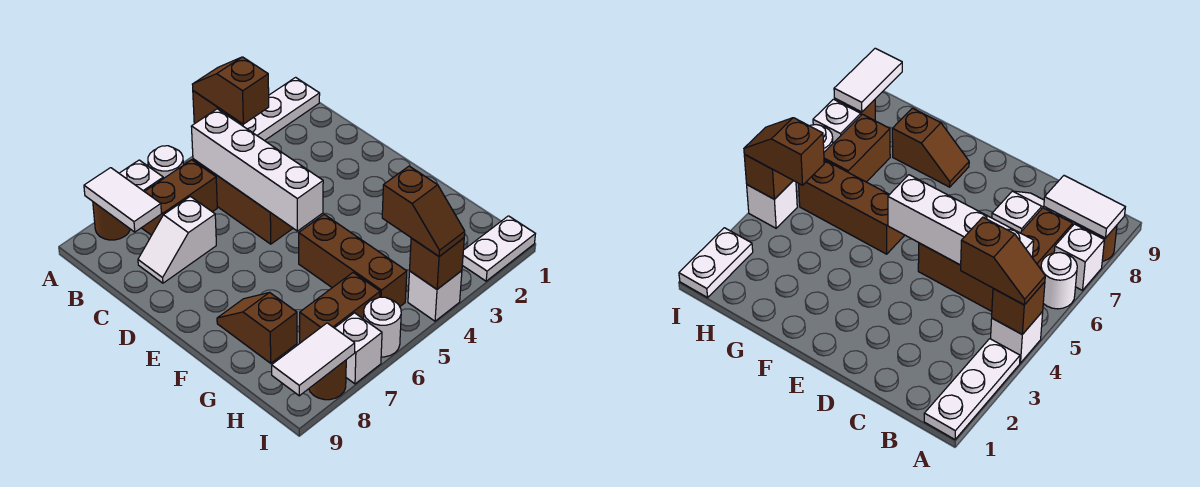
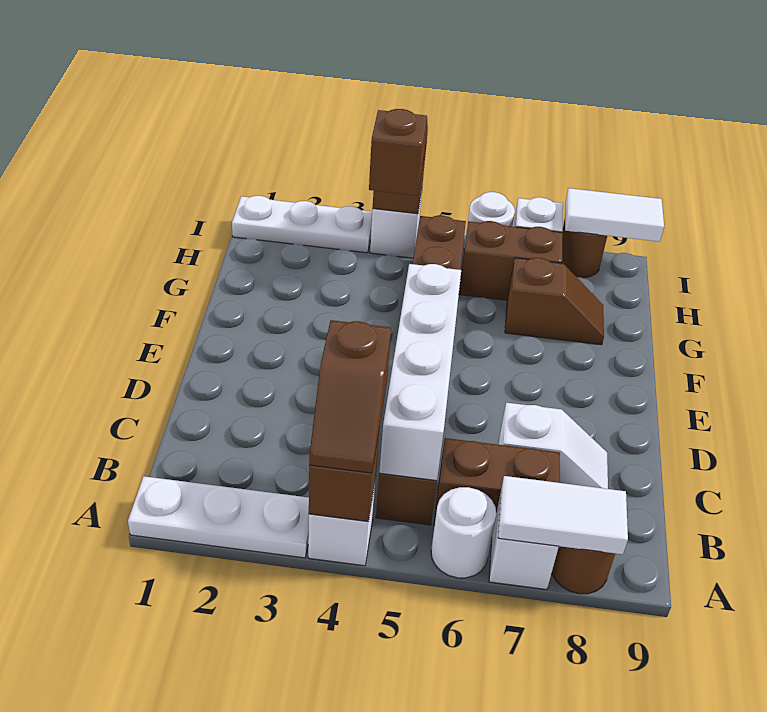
white 1x2 tile [84,168,161,232] -> white 1x2 tile turned to [498,476,628,554]
brown 1x2 slope [217,292,297,363] -> brown 1x2 slope turned to [505,258,604,345]
white 1x2 plate [462,216,535,281] -> white 1x3 plate [232,196,372,253]

